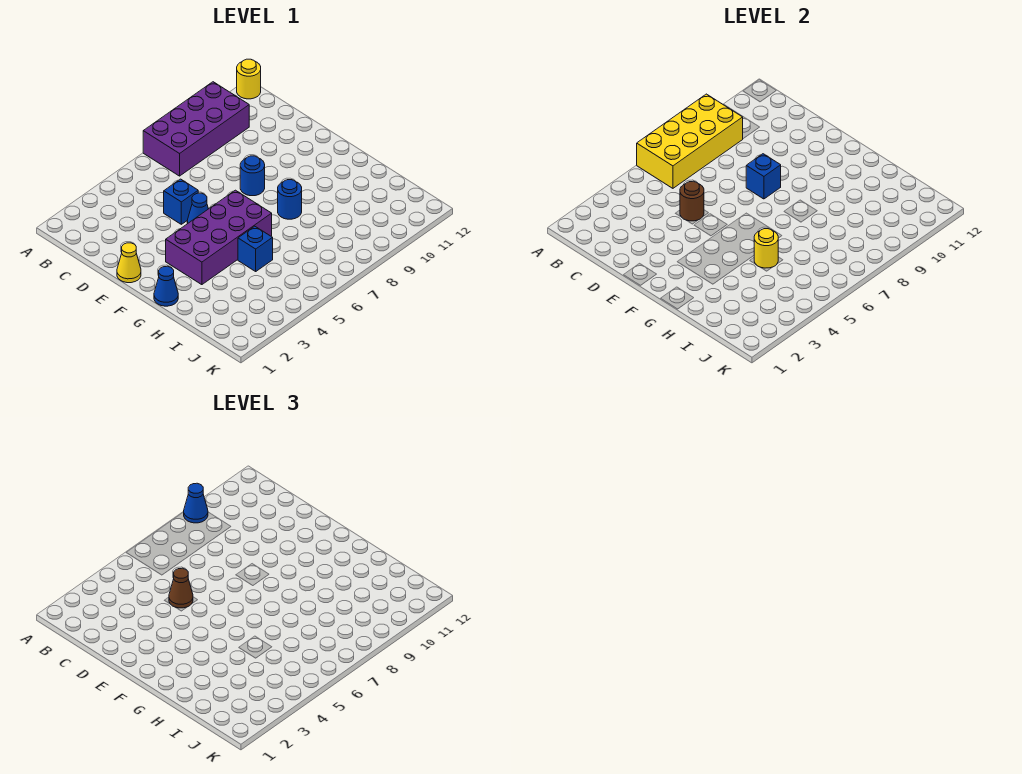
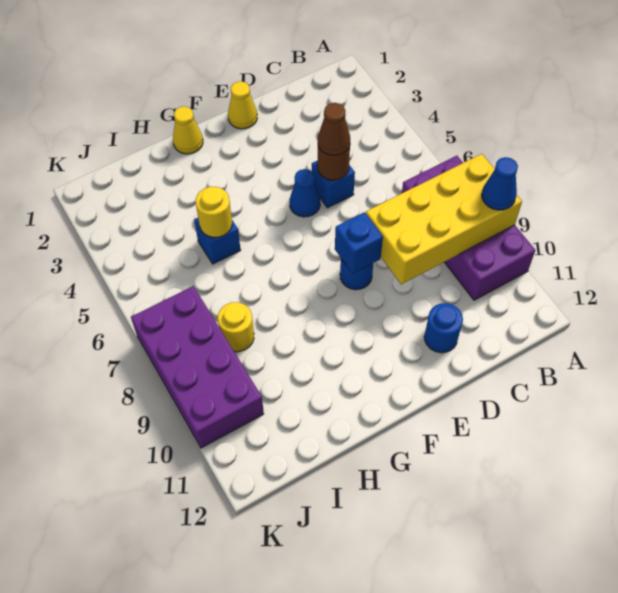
yellow 2x4 brick [637,94,743,188] -> yellow 2x4 brick turned to [366,154,522,284]
yellow 1x1 round brick [237,59,261,99] -> yellow 1x1 round brick moved to [218,302,254,352]
purple 2x4 brick [166,190,272,285] -> purple 2x4 brick moved to [131,286,264,448]
blue 1x1 cone [154,266,178,306] -> yellow 1x1 cone [173,106,203,154]
blue 1x1 round brick [278,180,302,219] -> blue 1x1 round brick moved to [424,303,463,353]

